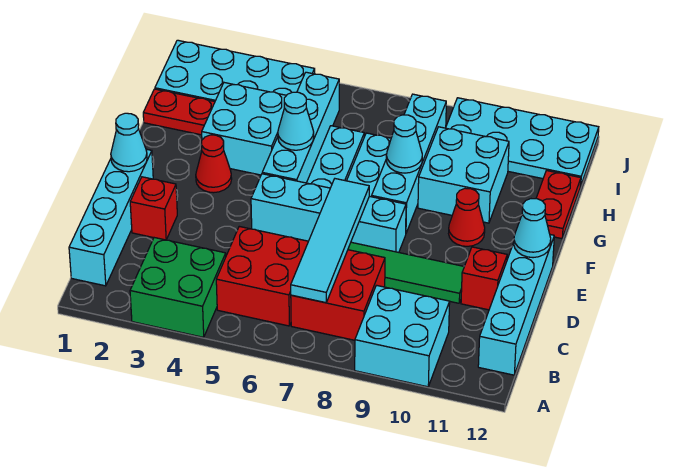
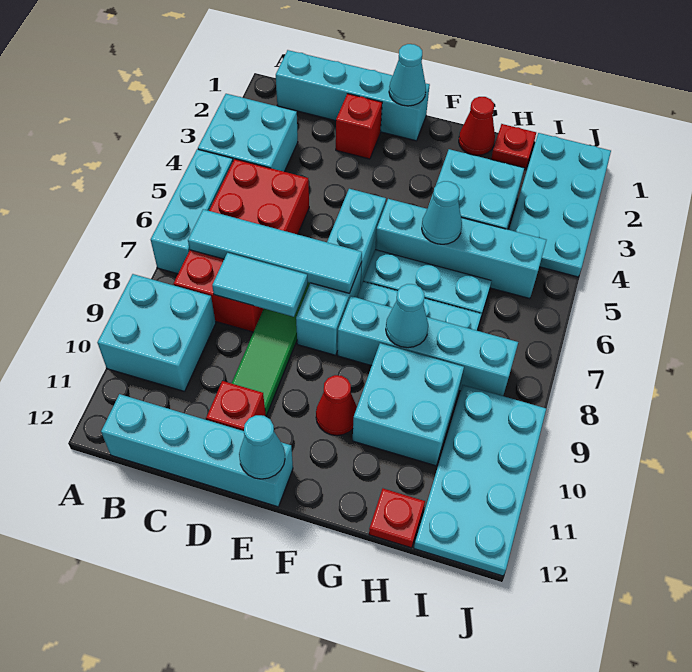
green 2x2 brick [130,238,226,337] -> cyan 2x2 brick [198,94,298,172]
none -> cyan 1x3 brick [151,149,233,274]
none -> cyan 1x2 tile [212,253,308,317]
red 1x1 cone [196,135,232,193] -> red 1x1 cone moved to [459,97,495,155]
red 1x2 plate [536,171,581,239] -> red 1x1 plate [369,489,425,548]
red 1x2 plate [143,89,215,135] -> red 1x1 plate [491,124,536,168]

